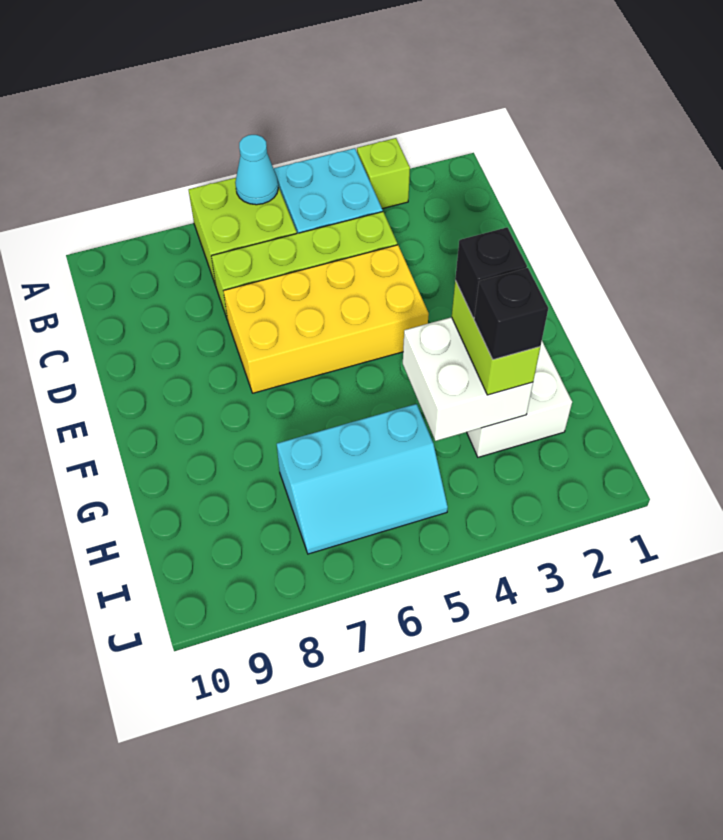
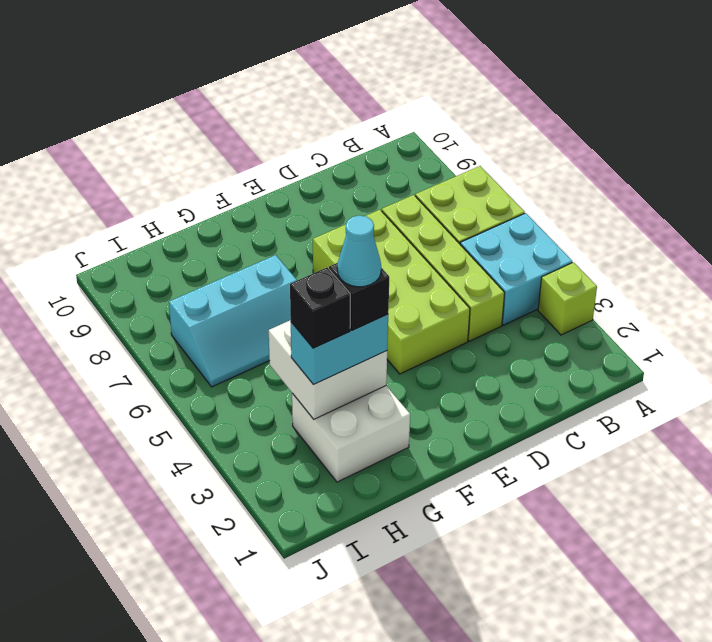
cyan 1x1 cone [235,135,278,205] -> cyan 1x1 cone moved to [337,215,381,287]
yellow 2x4 brick [224,245,429,393] -> lime 2x4 brick [313,210,470,374]
lime 1x2 brick [452,281,540,395] -> cyan 1x2 brick [291,314,388,385]
cyan 2x3 slope [277,404,448,554] -> cyan 2x3 slope turned to [169,255,297,387]

